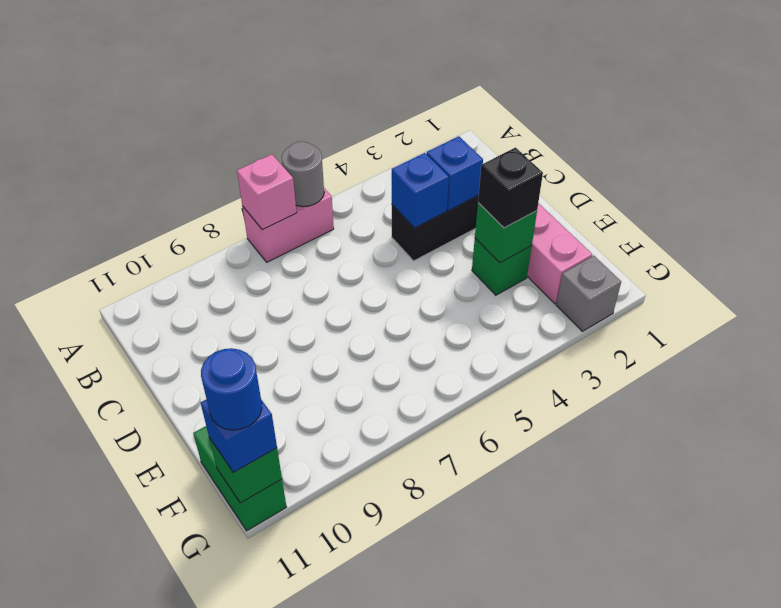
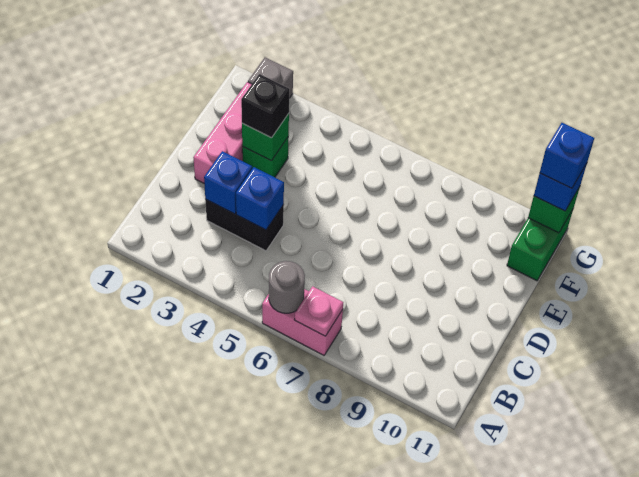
pink 1x1 brick [237,154,297,230] -> pink 1x1 plate [295,286,343,336]
blue 1x1 round brick [201,348,262,430] -> blue 1x1 brick [540,123,594,188]

